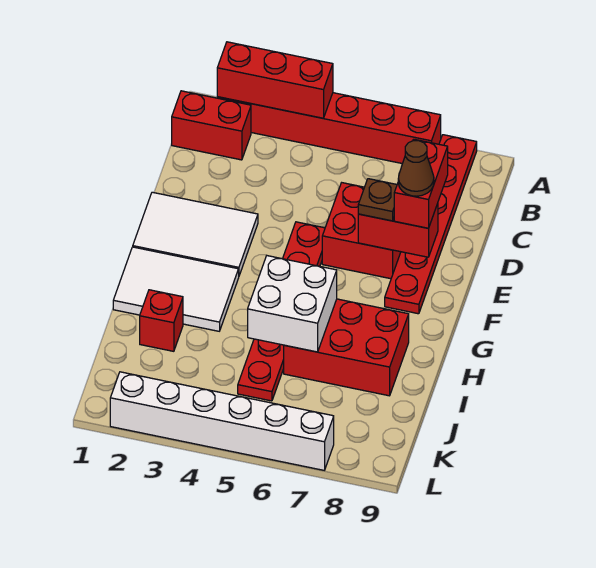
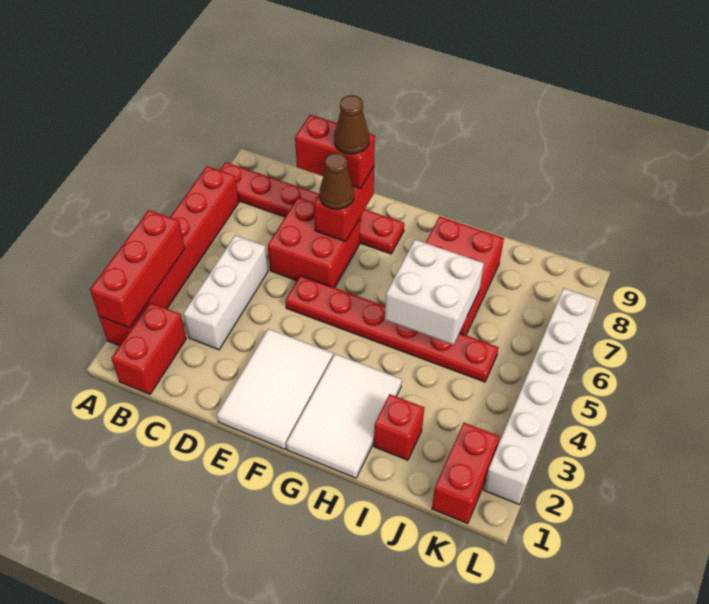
none -> white 1x3 brick [183,235,268,350]
brown 1x1 plate [358,179,397,221] -> brown 1x1 cone [320,153,354,209]
none -> red 1x2 brick [432,423,500,524]

